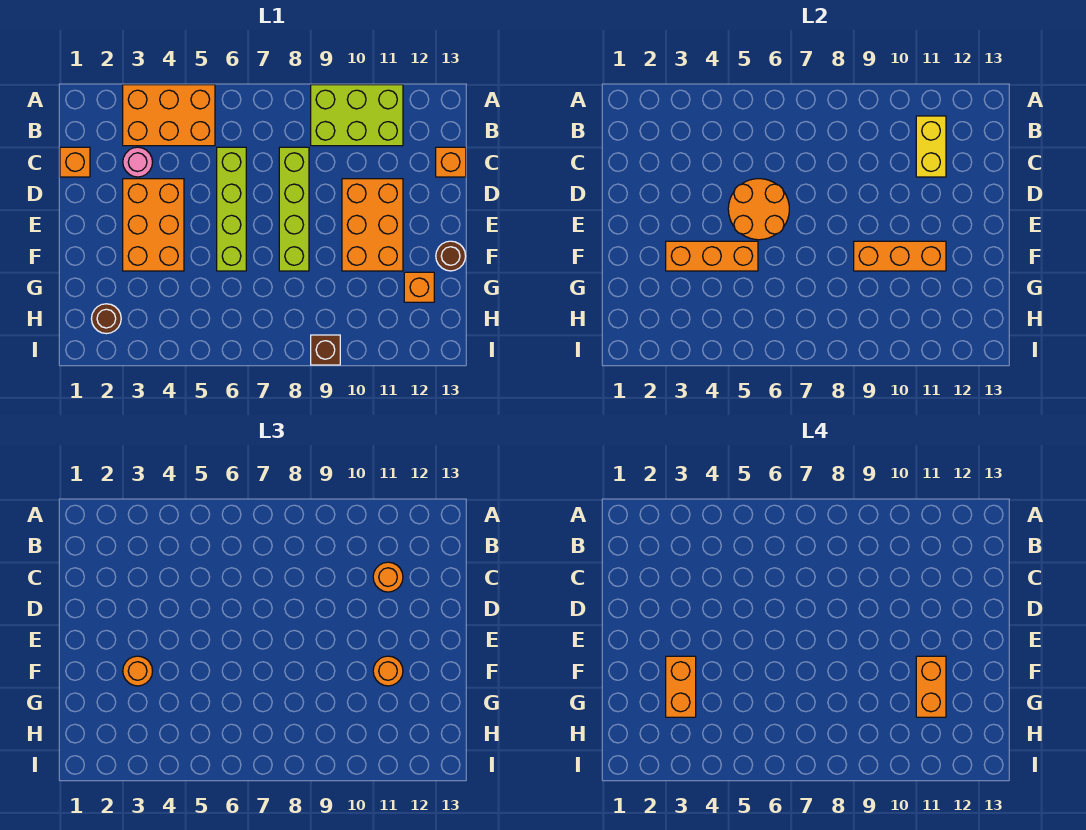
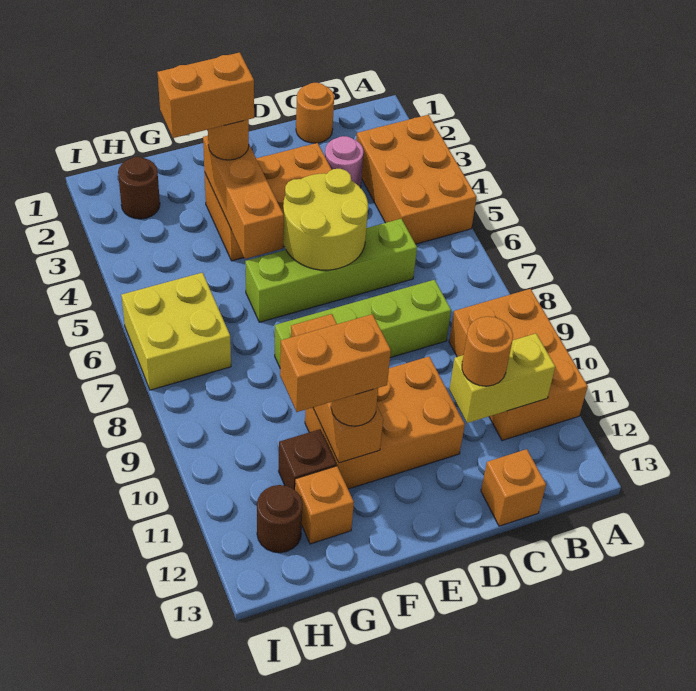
lime 2x3 brick [311,85,403,146] -> orange 2x3 brick [449,289,588,441]
orange 1x1 brick [60,147,90,177] -> orange 1x1 round brick [296,83,334,143]
orange 2x2 round brick [728,179,789,240] -> yellow 2x2 round brick [283,169,368,270]
brown 1x1 round brick [436,241,466,271] -> brown 1x1 round brick moved to [257,485,303,553]
none -> yellow 2x2 brick [121,273,231,390]
brown 1x1 brick [311,335,340,365] -> brown 1x1 brick moved to [279,429,336,490]

